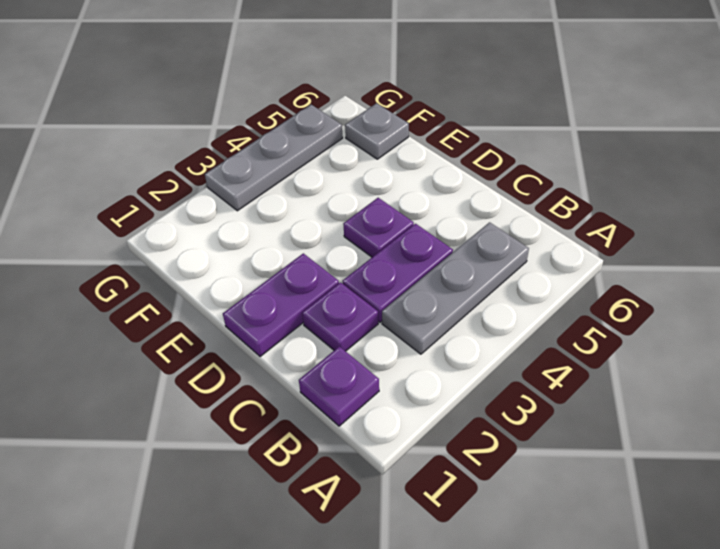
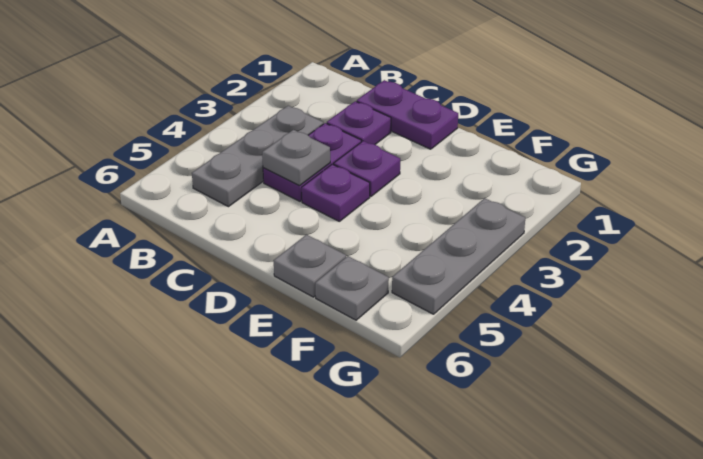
purple 1x1 plate [299,346,379,426] -> purple 1x1 plate moved to [334,141,400,196]
none -> grey 1x1 plate [262,130,330,186]
purple 1x2 plate [223,253,339,357] -> purple 1x2 plate turned to [357,80,458,149]
none -> grey 1x1 plate [274,235,346,297]

